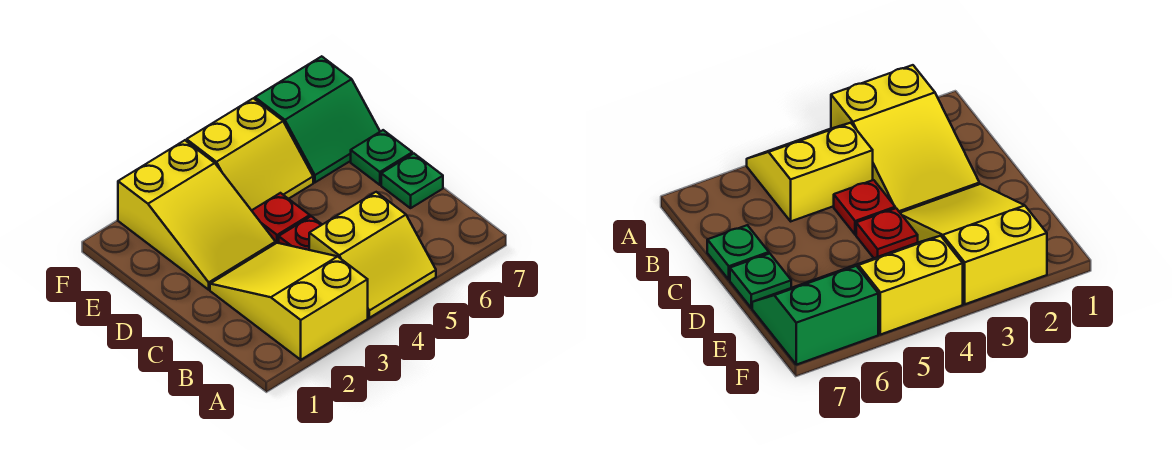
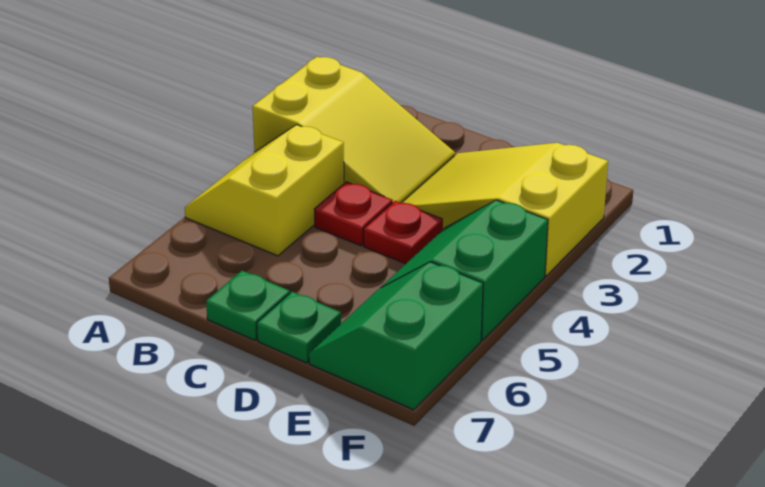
yellow 2x2 slope [187,98,313,210] -> green 2x2 slope [380,200,548,340]

